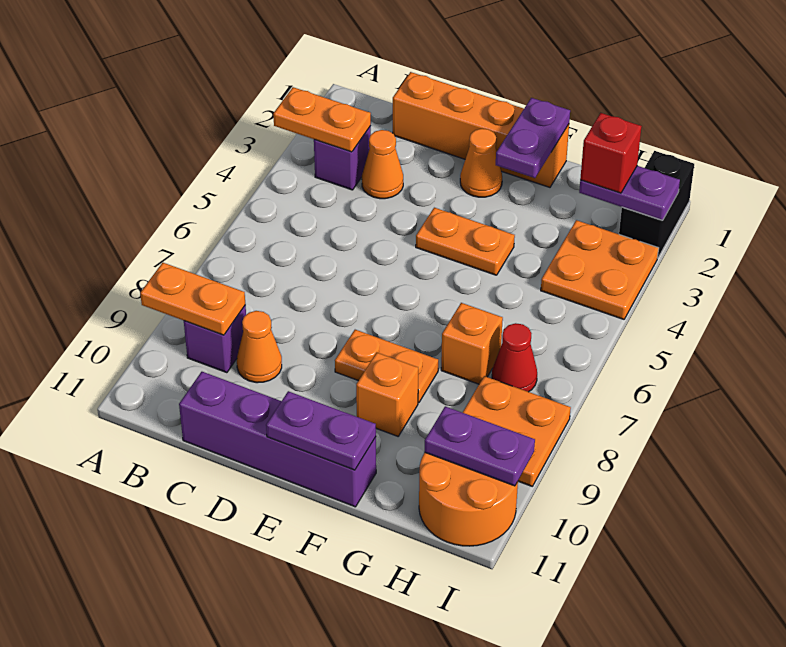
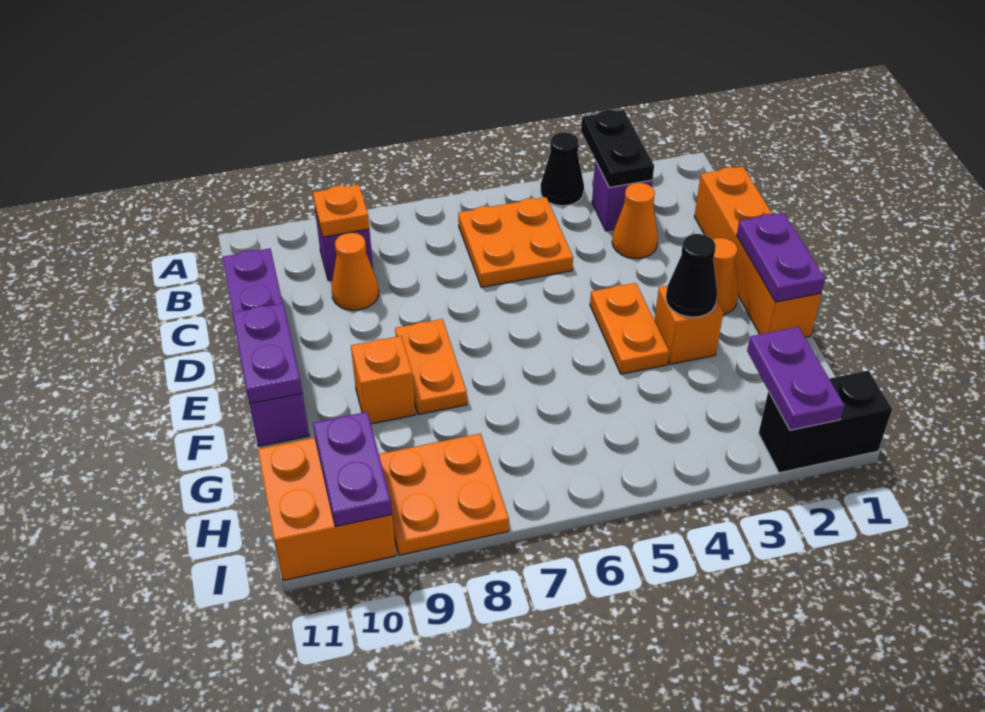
orange 1x2 plate [273,87,371,152] -> black 1x2 plate [581,110,654,187]
none -> black 1x1 cone [541,132,584,206]
orange 1x2 plate [140,263,245,335] -> orange 1x1 plate [313,185,369,237]
purple 1x2 plate [496,98,570,178] -> purple 1x2 plate turned to [737,213,825,302]
none -> black 1x1 cone [666,234,717,317]
orange 1x1 brick [441,303,503,384] -> orange 1x1 brick moved to [654,286,723,364]
red 1x1 brick [580,113,642,193] -> none
orange 2x2 plate [541,220,659,319] -> orange 2x2 plate moved to [458,197,573,287]
red 1x1 cone [492,323,537,392] -> none
orange 2x2 round brick [419,453,518,546] -> orange 2x2 brick [258,438,396,581]

